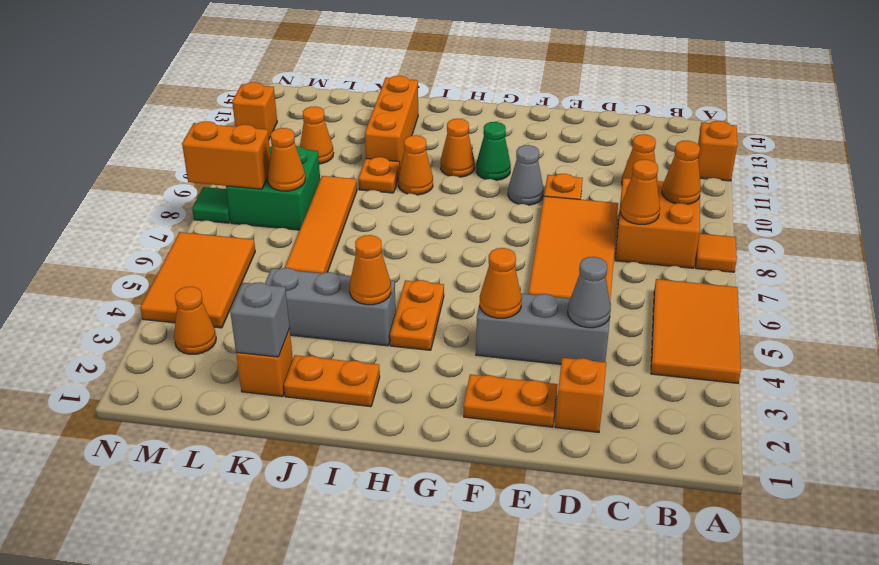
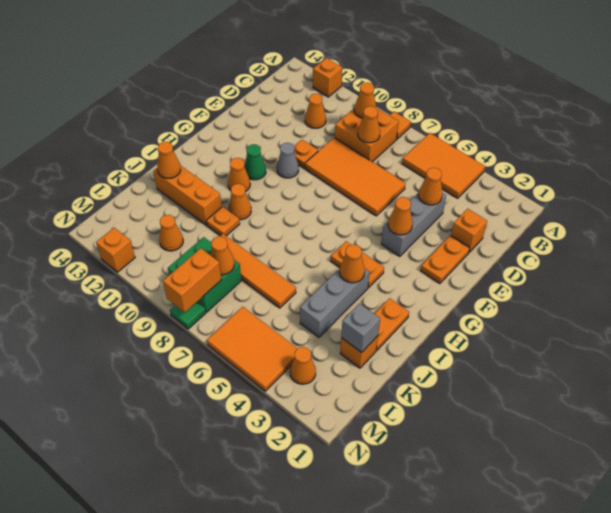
grey 1x1 cone [568,257,611,328] -> orange 1x1 cone [419,168,442,205]
none -> orange 1x1 cone [157,142,181,179]

